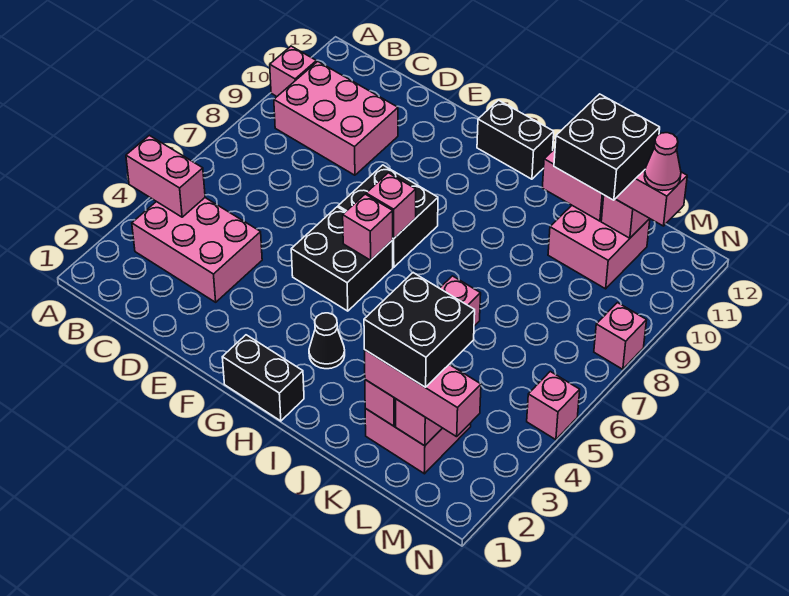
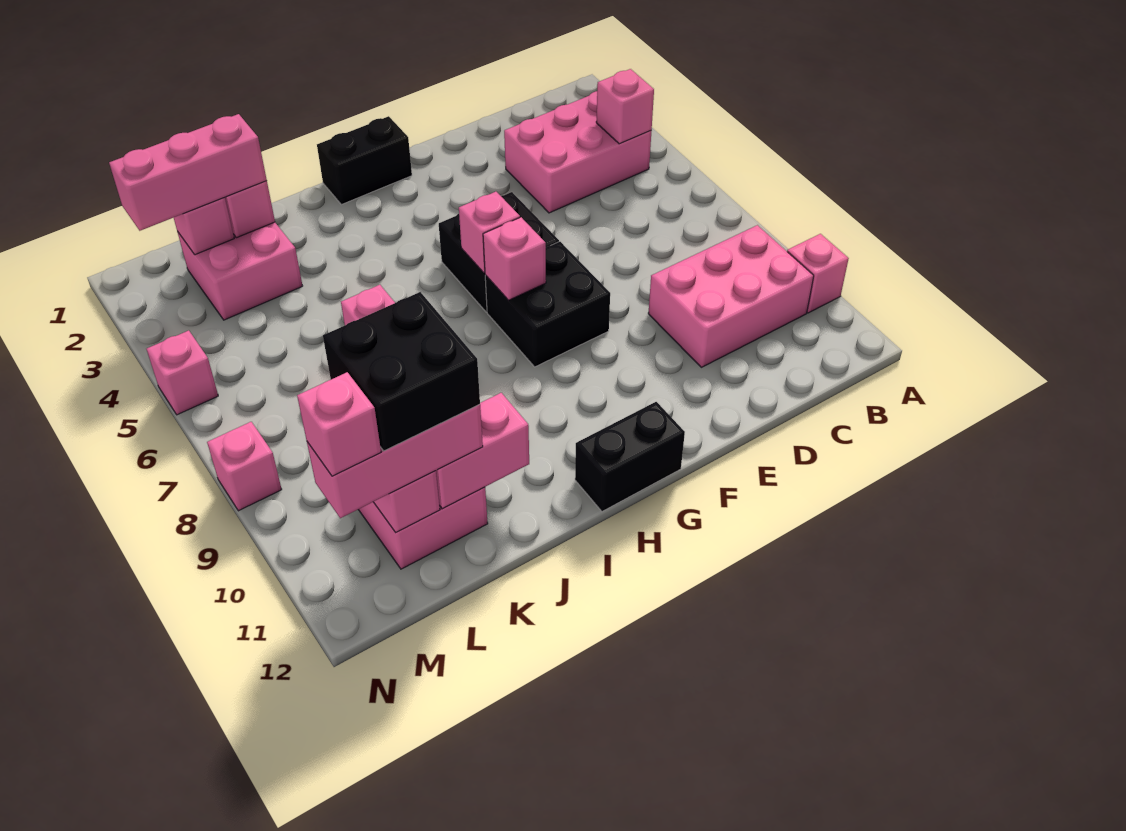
pink 1x2 brick [126,135,205,217] -> pink 1x1 brick [596,69,654,144]
black 1x1 cone [309,313,345,369] -> none
black 2x2 brick [364,273,475,387] -> none
pink 1x1 cone [644,133,681,190] -> pink 1x1 brick [297,372,381,476]

